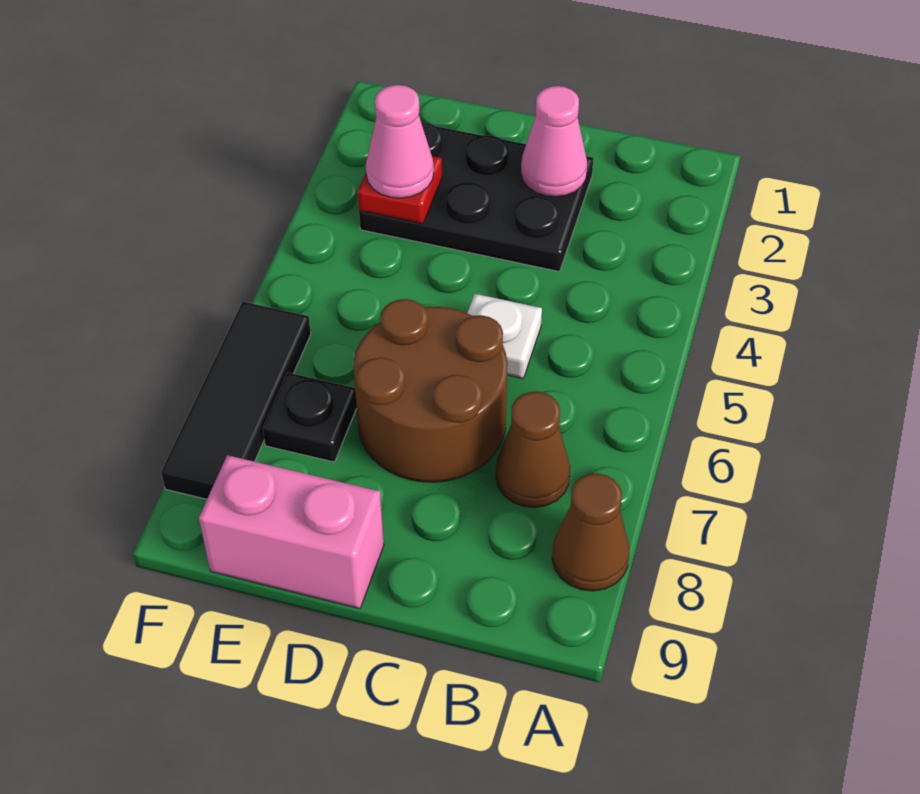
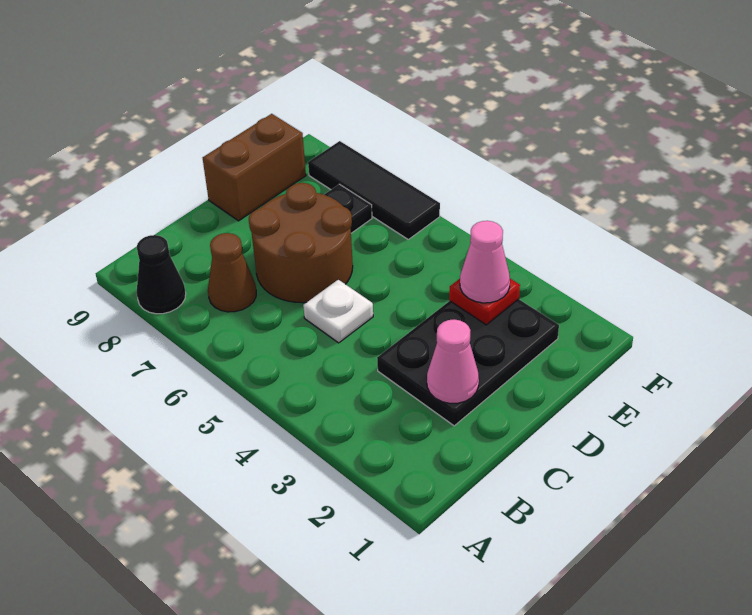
brown 1x1 cone [552,473,630,591] -> black 1x1 cone [136,235,186,314]
pink 1x2 brick [199,455,384,609] -> brown 1x2 brick [203,114,306,221]

